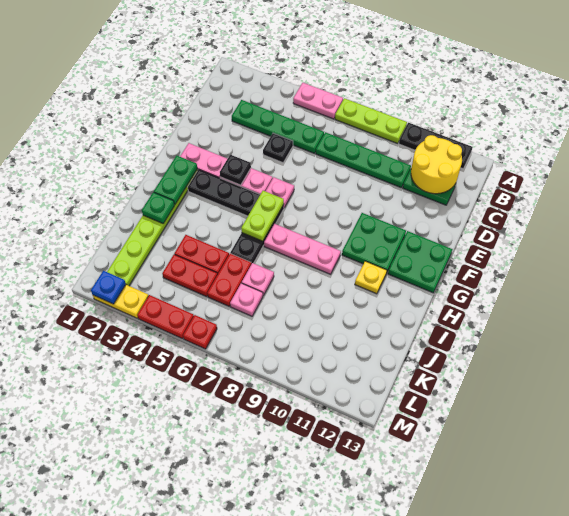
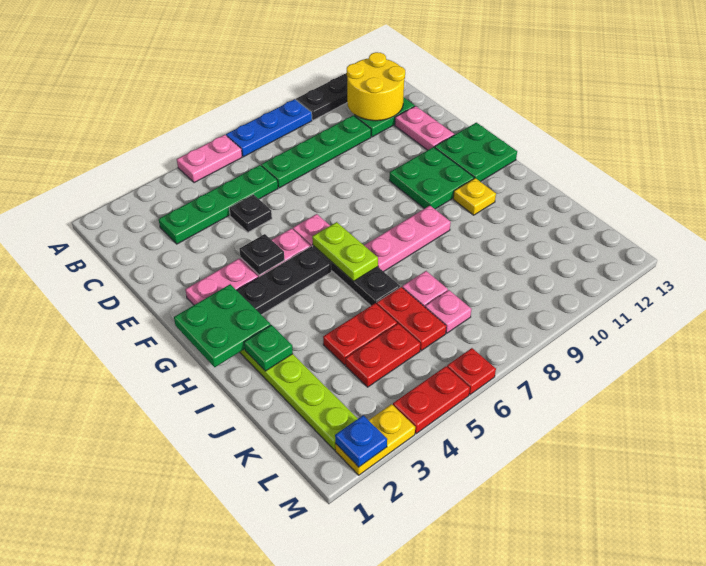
lime 1x3 plate [335,98,407,143] -> blue 1x3 plate [226,99,312,157]
none -> pink 1x2 plate [395,106,454,150]
green 1x2 plate [154,155,197,204] -> green 2x2 plate [174,284,271,367]

